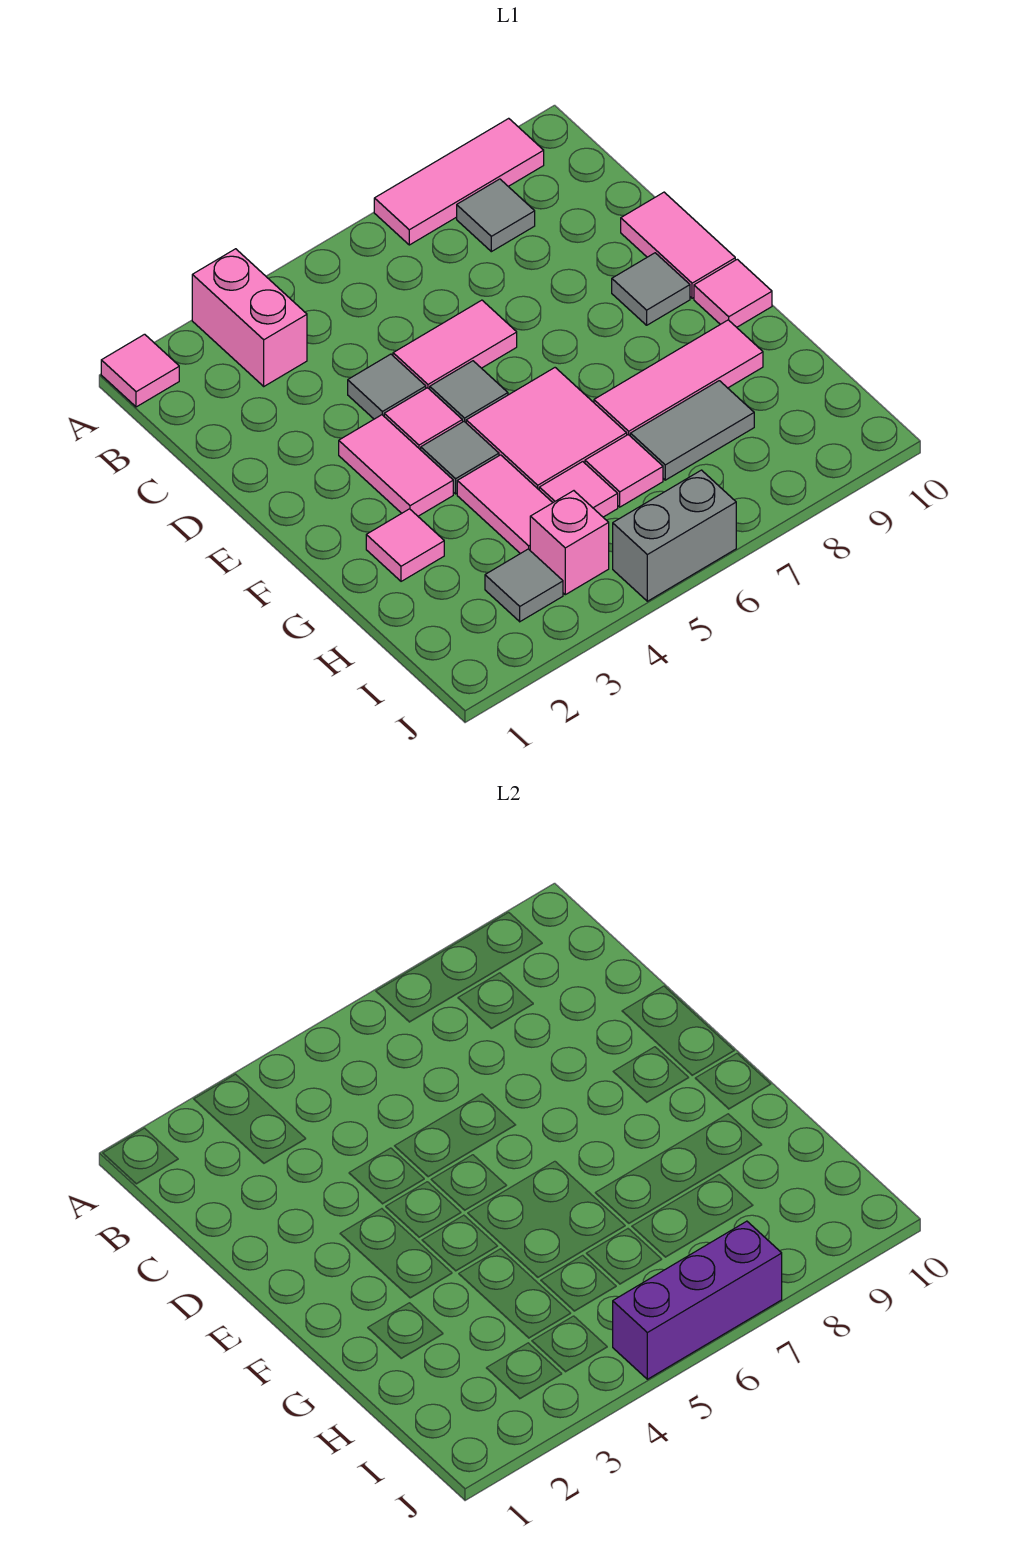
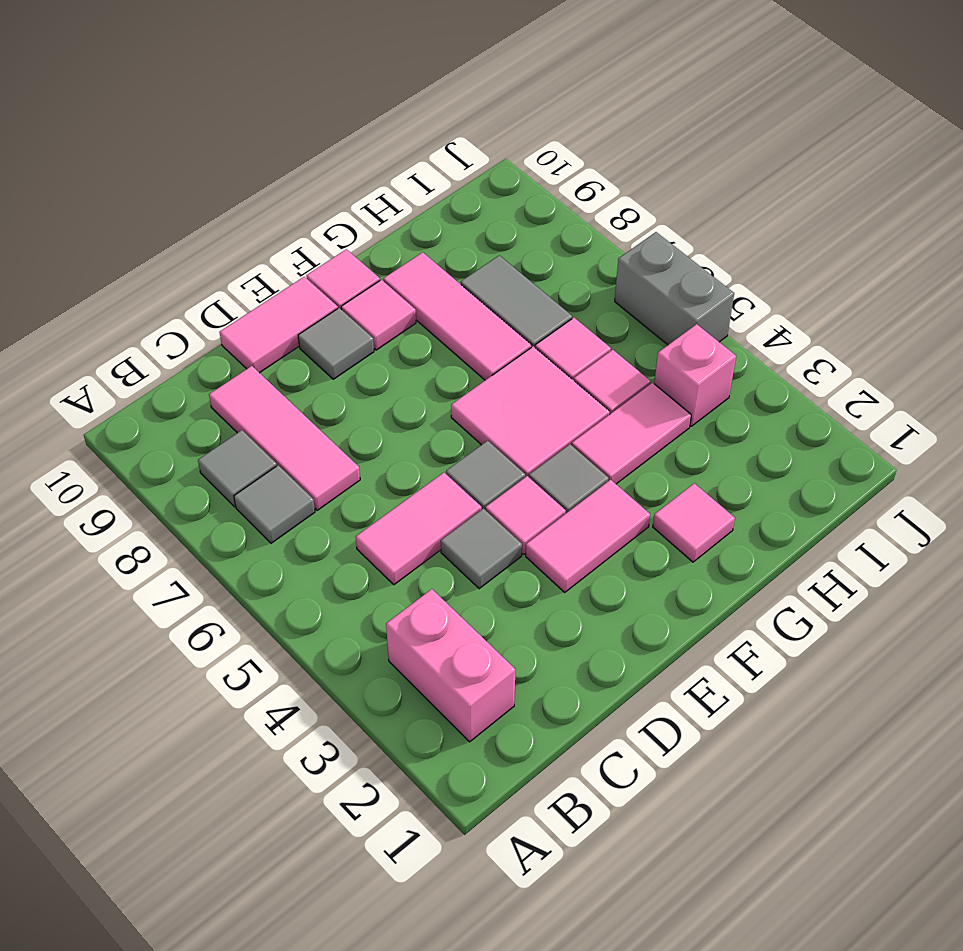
pink 1x1 tile [101,334,179,407] -> pink 1x1 tile moved to [341,280,416,350]
pink 1x2 brick [192,249,307,386] -> pink 1x2 brick turned to [386,589,516,742]
pink 1x3 tile [374,118,544,245] -> pink 1x3 tile moved to [209,366,360,510]
pink 1x2 tile [393,300,517,389] -> pink 1x2 tile turned to [356,473,482,585]
grey 1x1 tile [485,549,563,622] -> grey 1x1 tile moved to [234,465,315,543]
purple 1x3 brick [613,1221,782,1379] -> none

